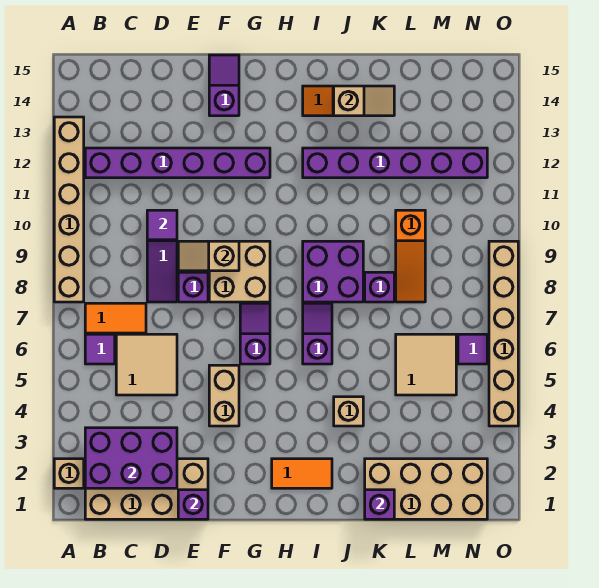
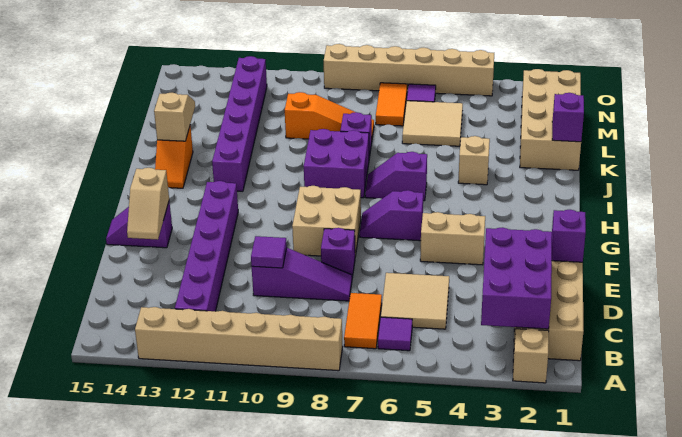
tan 1x2 slope [178,241,239,271] -> tan 1x2 slope moved to [127,168,169,240]
orange 1x2 tile [272,459,332,488] -> orange 1x2 tile moved to [376,83,407,126]

